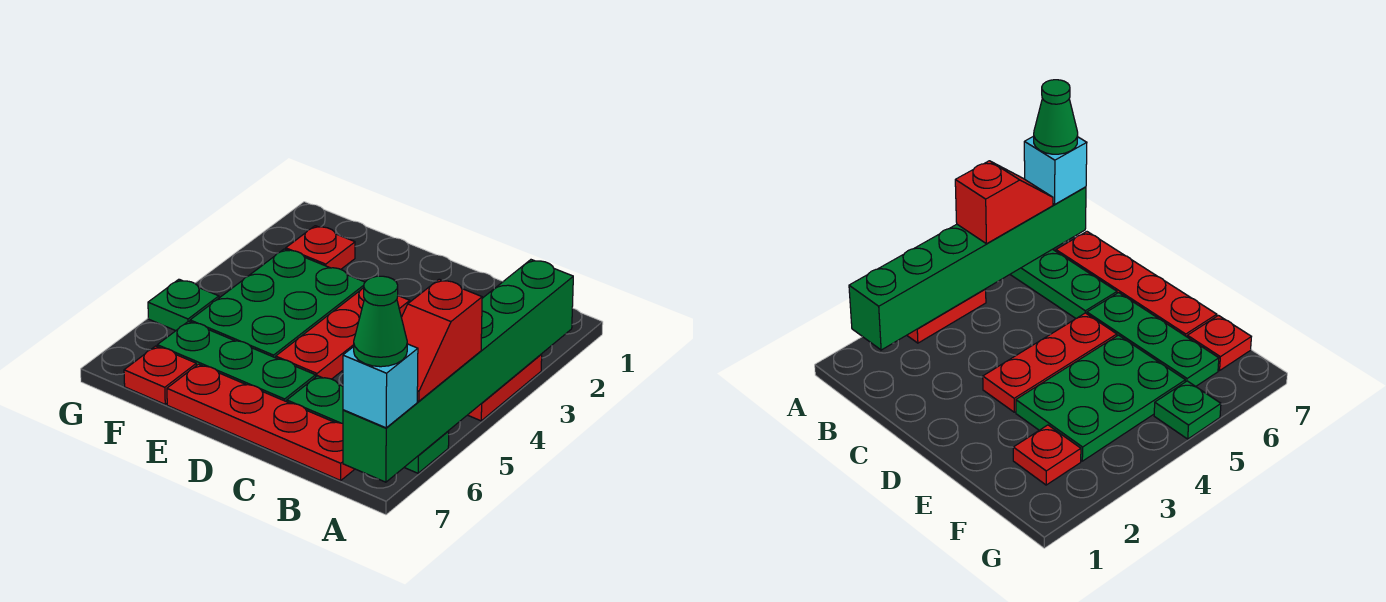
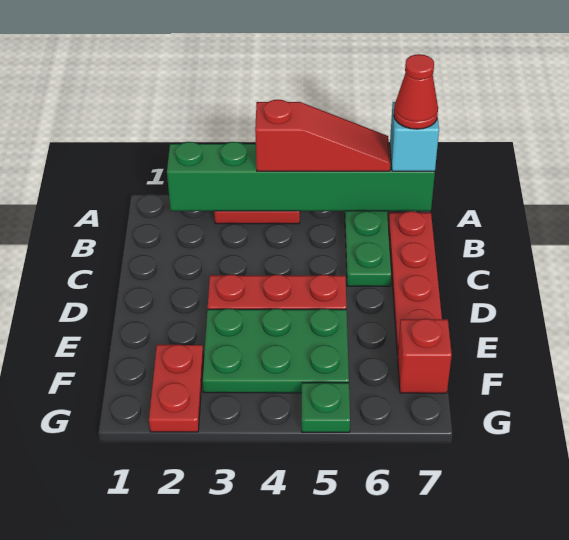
red 1x2 slope [401,279,482,401] -> red 1x3 slope [255,100,390,171]
green 1x1 cone [354,276,407,367] -> red 1x1 cone [394,54,438,129]
green 1x3 plate [157,321,316,402] -> none
red 1x1 plate [286,226,355,269] -> red 1x2 plate [149,345,204,432]
red 1x1 plate [124,346,196,404] -> red 1x1 brick [397,319,452,393]

